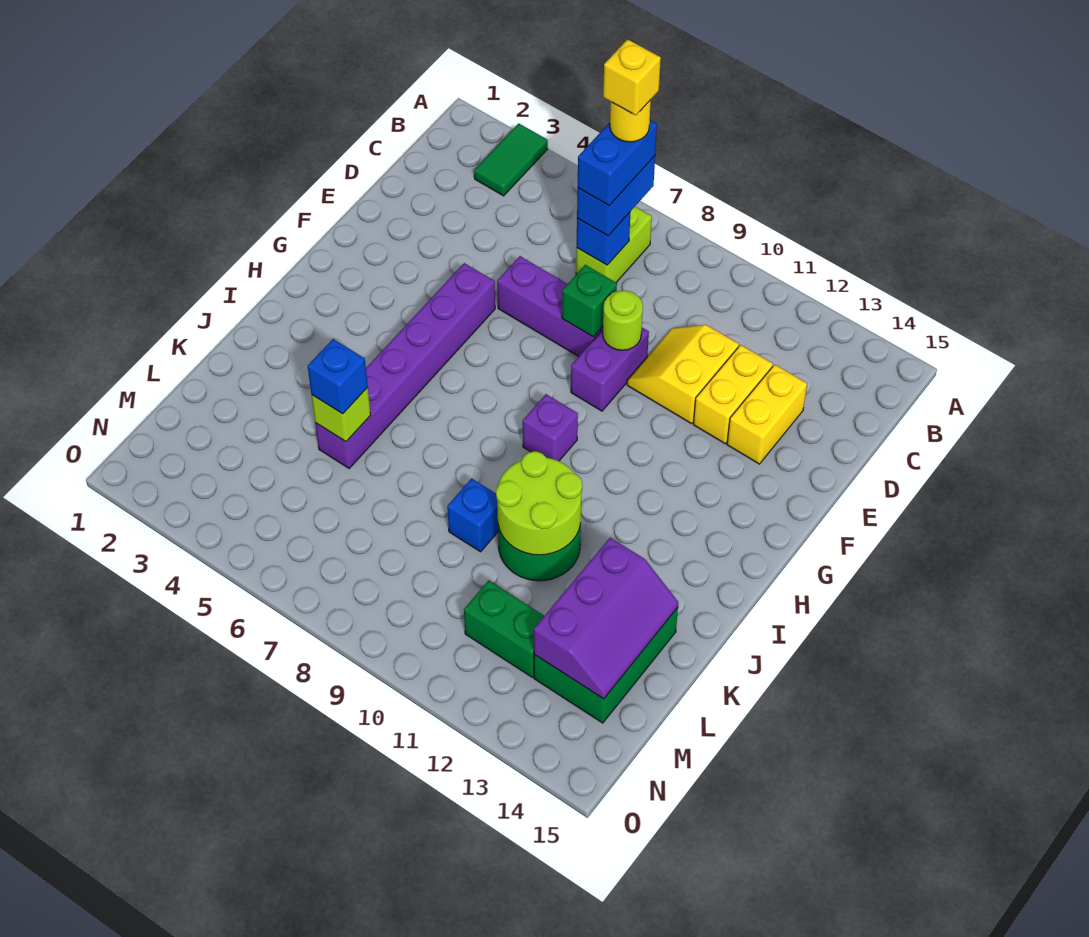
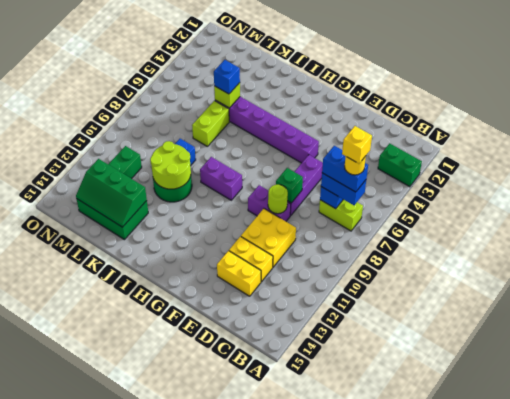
green 1x2 tile [474,123,548,196] -> green 1x2 brick [378,143,422,187]
yellow 2x2 slope [627,325,739,424] -> yellow 2x2 brick [241,209,296,267]
purple 1x1 brick [523,394,578,461] -> purple 1x2 brick [200,157,242,200]
none -> lime 1x2 brick [192,101,229,146]
purple 2x3 slope [534,538,678,699] -> green 2x3 slope [76,159,147,227]

